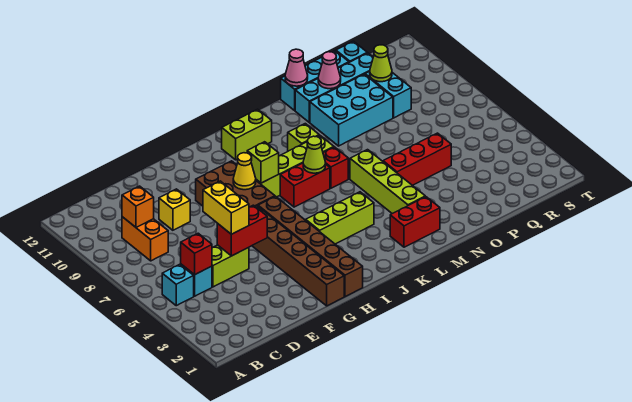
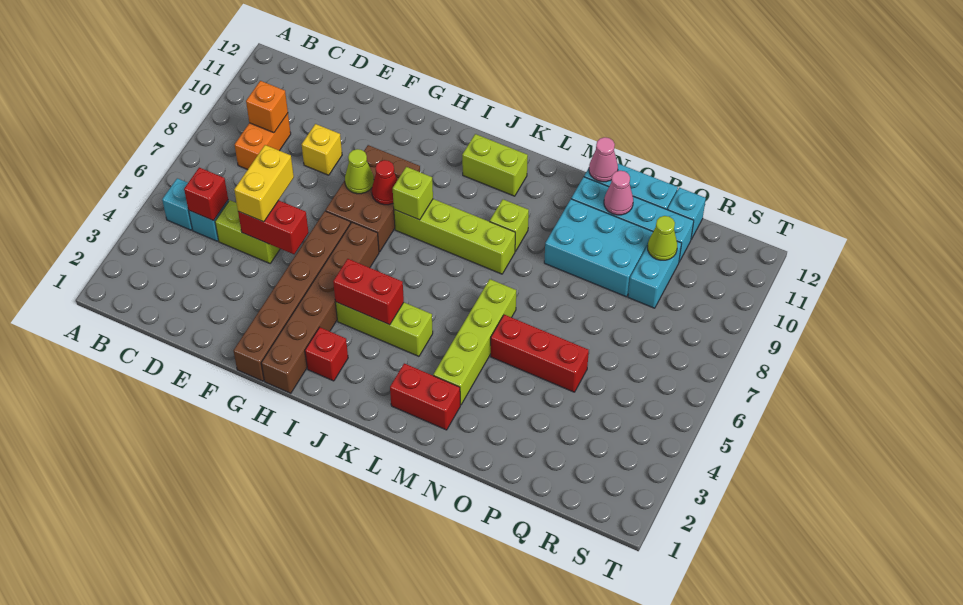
yellow 1x1 cone [233,153,256,190] -> red 1x1 cone [372,160,397,205]
red 1x2 brick [280,163,330,207] -> red 1x2 brick moved to [333,259,404,325]
lime 1x1 cone [303,136,326,173] -> lime 1x1 cone moved to [345,149,374,194]
red 1x1 brick [323,147,348,188] -> red 1x1 brick moved to [305,327,348,381]

